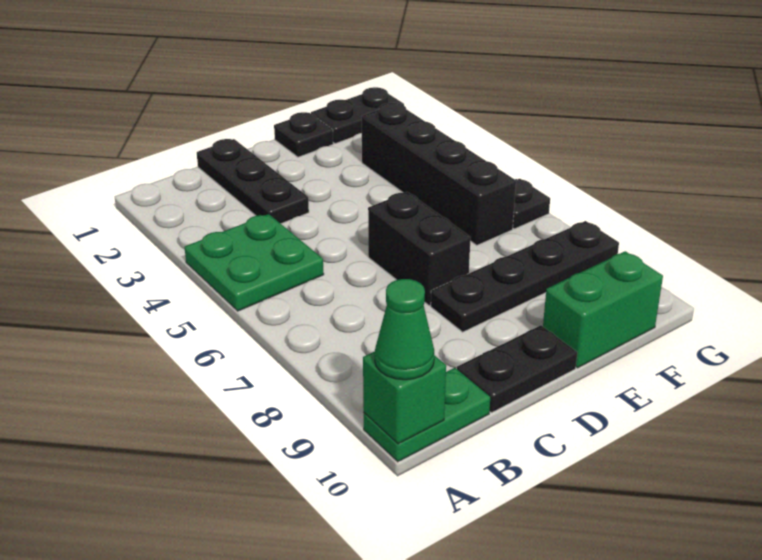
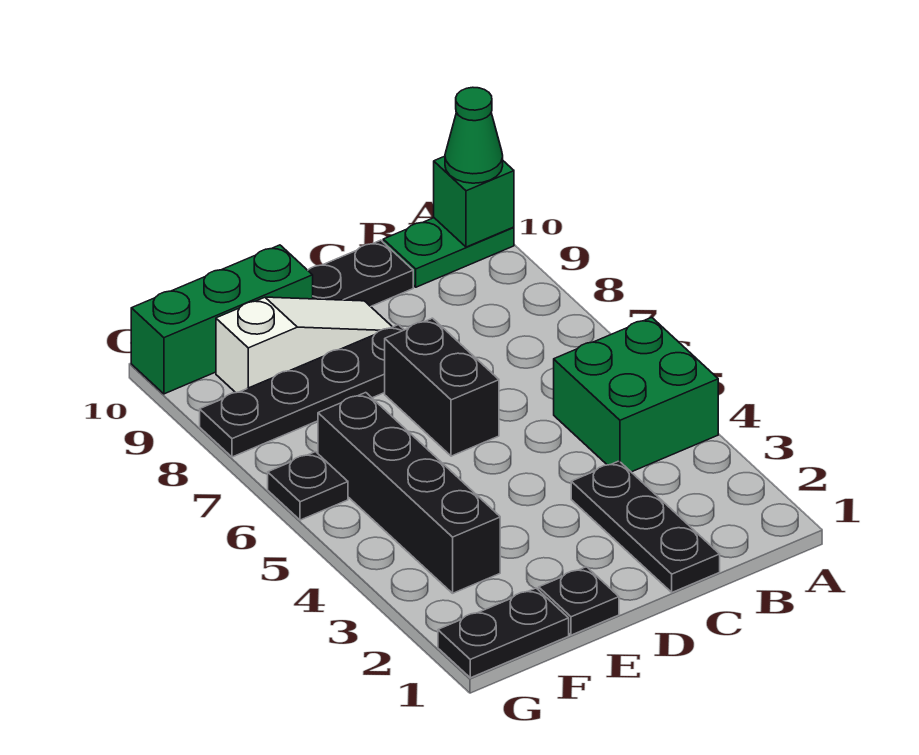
green 2x2 plate [184,214,324,311] -> green 2x2 brick [554,317,718,472]
none -> white 1x3 slope [216,297,392,393]
green 1x2 brick [543,251,663,368] -> green 1x3 brick [131,245,313,394]

